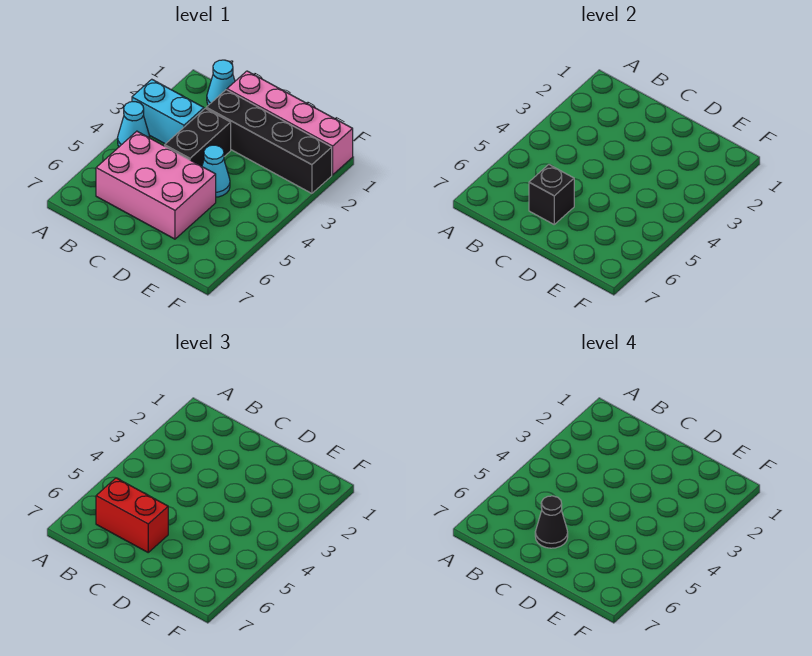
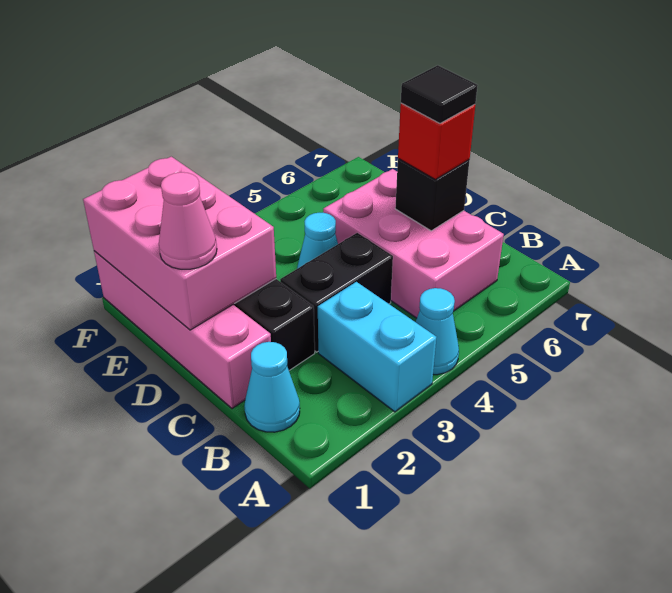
red 1x2 brick [96,478,168,552] -> red 1x1 brick [398,103,475,179]
black 1x1 cone [535,496,568,548] -> black 1x1 tile [401,65,478,123]
none -> pink 2x3 brick [83,157,276,330]
none -> pink 1x1 cone [159,172,217,269]

